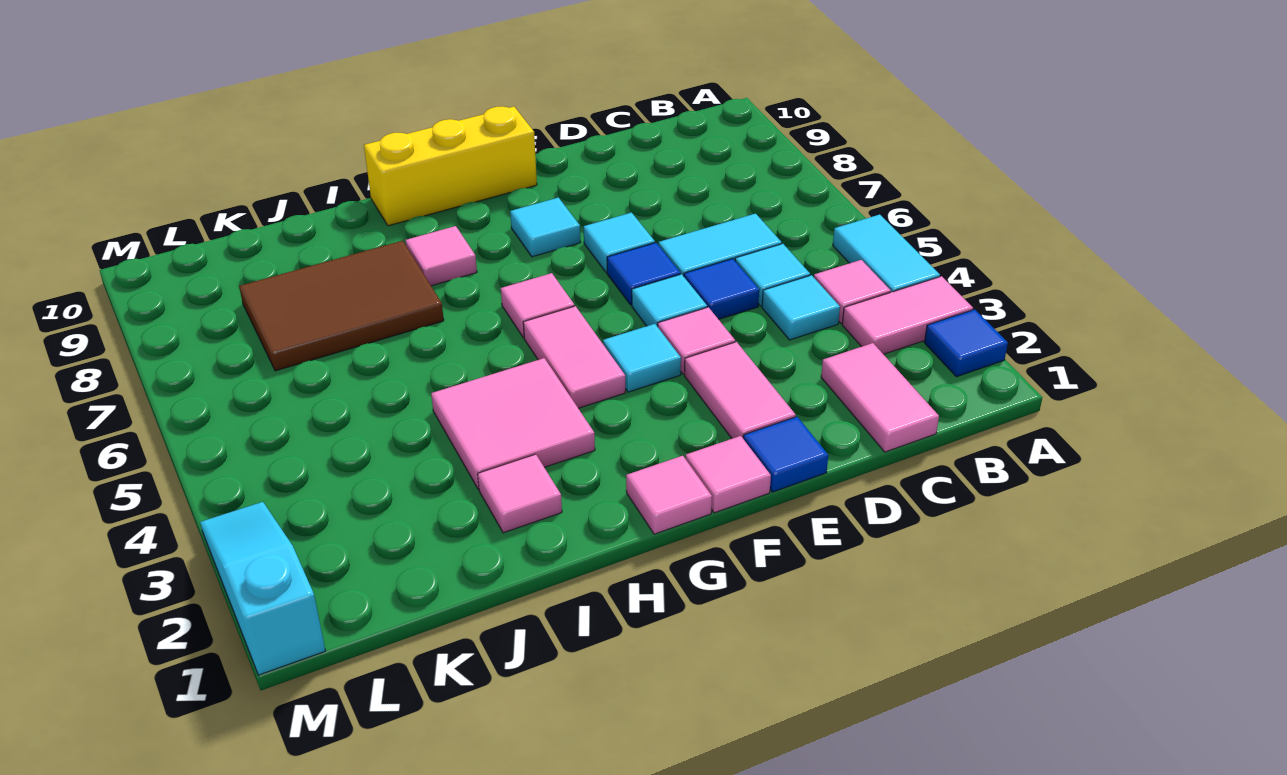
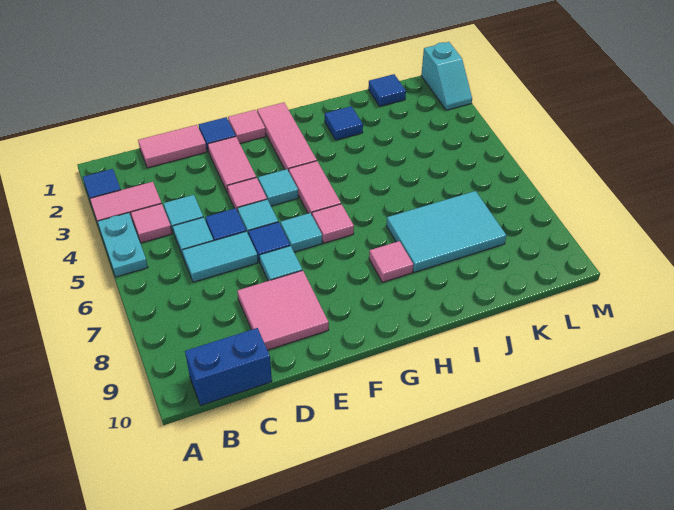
cyan 1x2 tile [833,215,940,292] -> cyan 1x2 plate [97,213,148,277]
none -> blue 1x2 brick [185,328,272,406]
pink 1x2 tile [821,343,939,452] -> pink 1x2 tile turned to [138,125,207,168]
cyan 1x1 tile [510,198,581,257] -> cyan 1x1 tile moved to [280,213,322,252]
yellow 1x3 brick [364,106,537,226] -> none
pink 1x1 tile [626,456,712,534] -> pink 1x3 tile [257,102,317,171]
pink 2x2 tile [431,358,595,489] -> pink 2x2 tile moved to [237,270,329,350]
pink 1x1 tile [478,454,562,533] -> blue 1x1 tile [325,106,363,140]
brown 2x3 tile [239,241,444,371] -> cyan 2x3 tile [386,191,506,272]
none -> blue 1x1 tile [368,74,406,106]
cyan 1x3 slope [200,502,325,675] -> cyan 1x2 slope [421,42,472,110]

